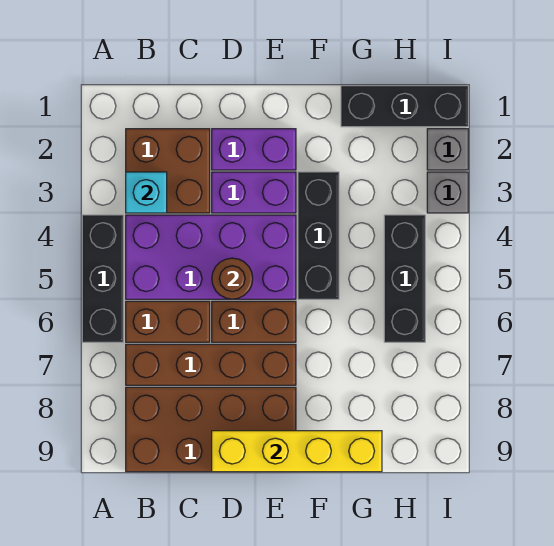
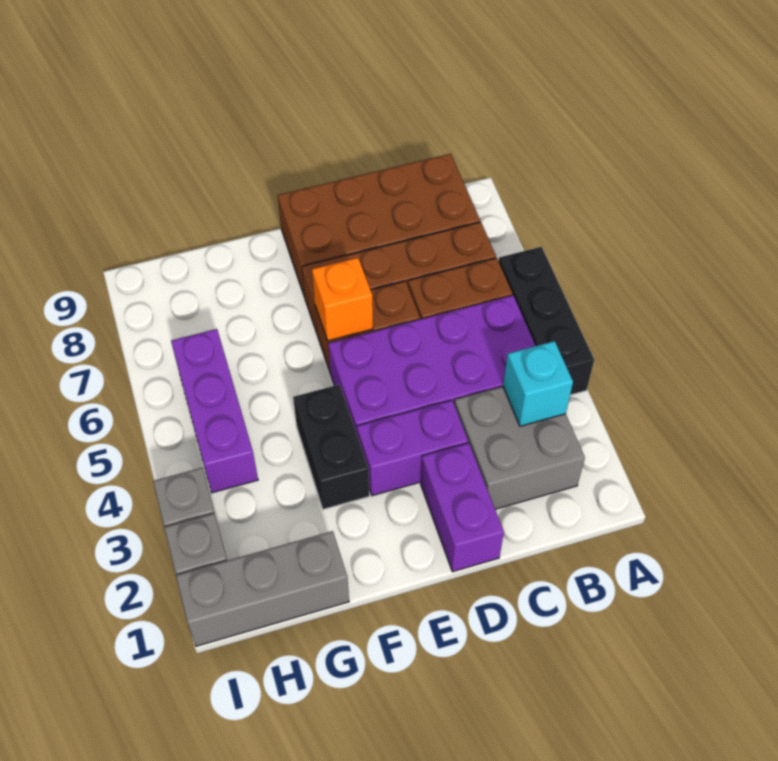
brown 2x2 brick [126,129,210,213] -> grey 2x2 brick [454,387,585,509]
purple 1x2 brick [212,129,296,170] -> purple 1x2 brick turned to [421,443,504,572]
brown 1x1 round brick [212,258,253,299] -> none
yellow 1x4 brick [212,431,382,472] -> none
none -> orange 1x1 brick [312,258,373,341]
black 1x3 brick [298,172,339,299] -> black 1x2 brick [293,384,369,509]
black 1x3 brick [341,86,468,127] -> grey 1x3 brick [176,531,349,646]
black 1x3 brick [384,215,425,342] -> purple 1x3 brick [171,329,258,493]

